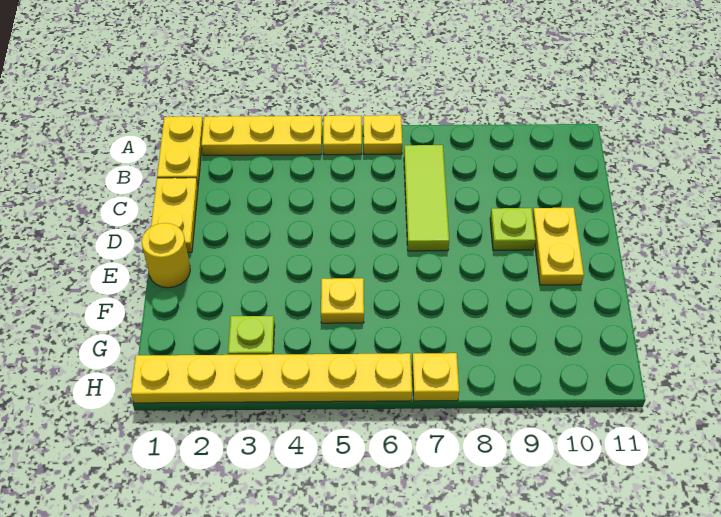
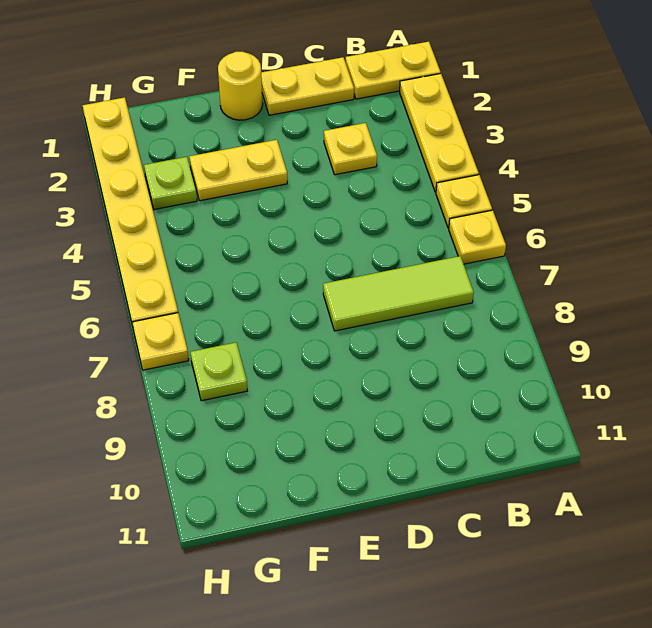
lime 1x1 plate [490,208,536,250] -> lime 1x1 plate moved to [191,342,247,401]
yellow 1x2 plate [533,208,584,285] -> yellow 1x2 plate moved to [189,140,287,201]
yellow 1x1 plate [321,278,364,323] -> yellow 1x1 plate moved to [324,123,377,175]

